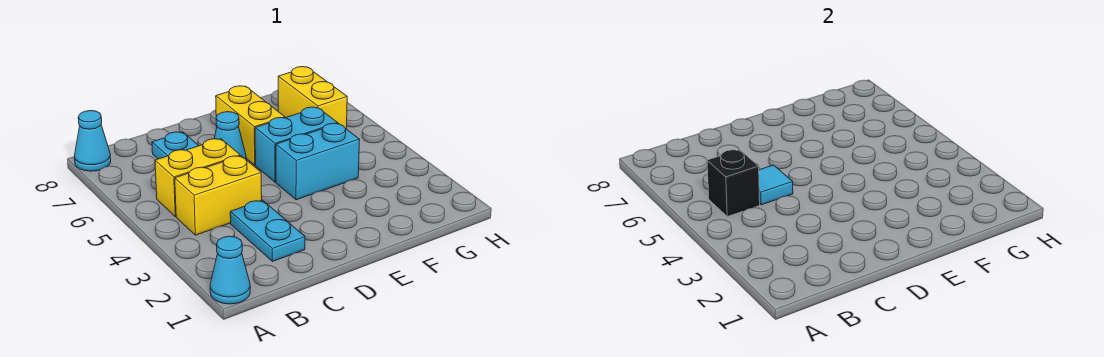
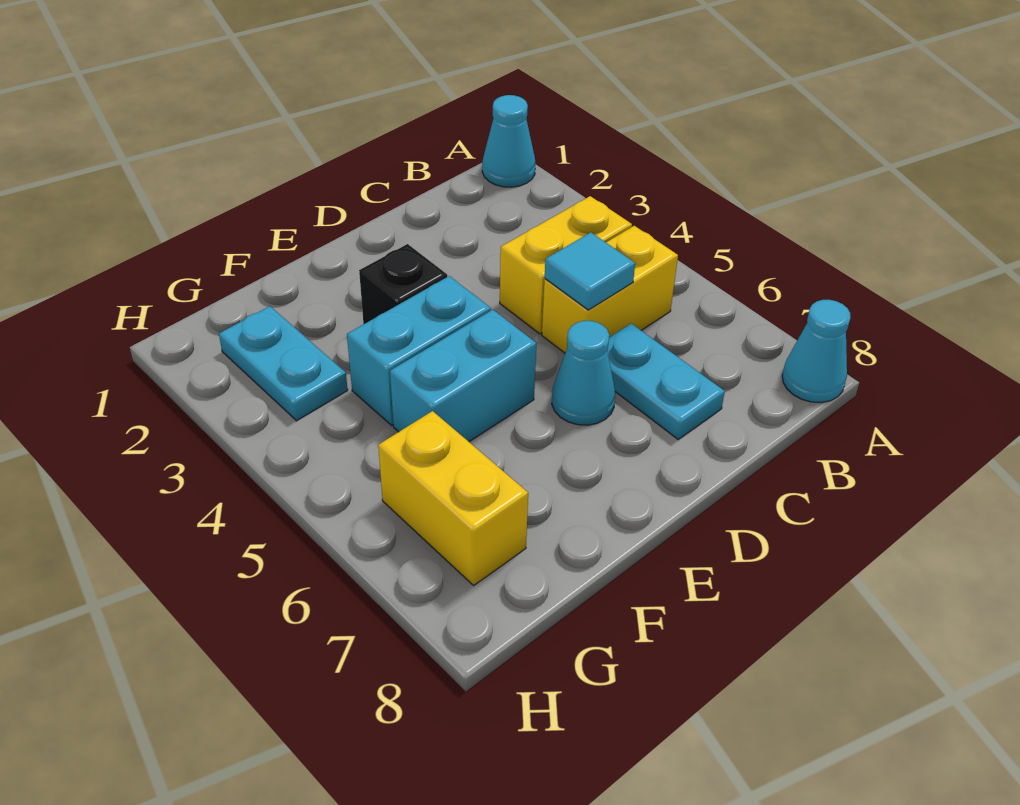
black 1x1 brick [707,150,760,217] -> black 1x1 brick moved to [359,244,447,324]
cyan 1x2 plate [230,200,305,262] -> cyan 1x2 plate moved to [219,306,348,421]
yellow 1x2 brick [216,86,285,165] -> none

